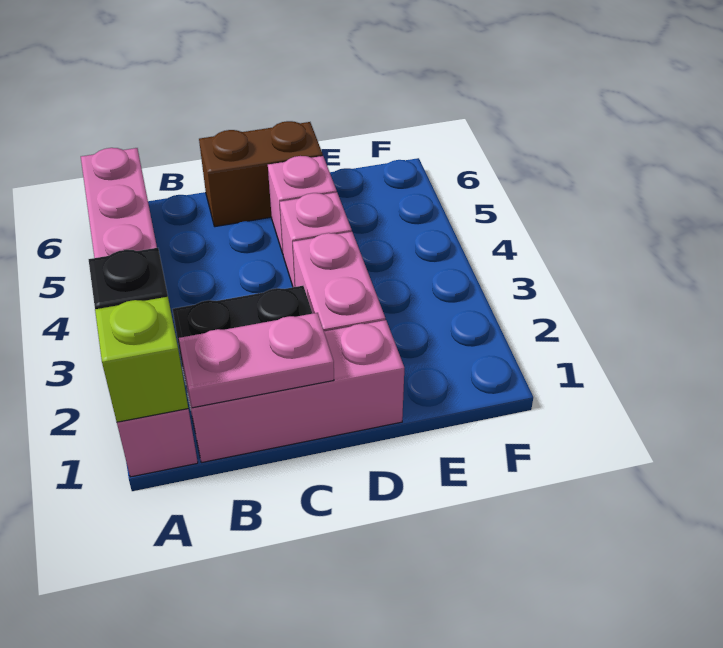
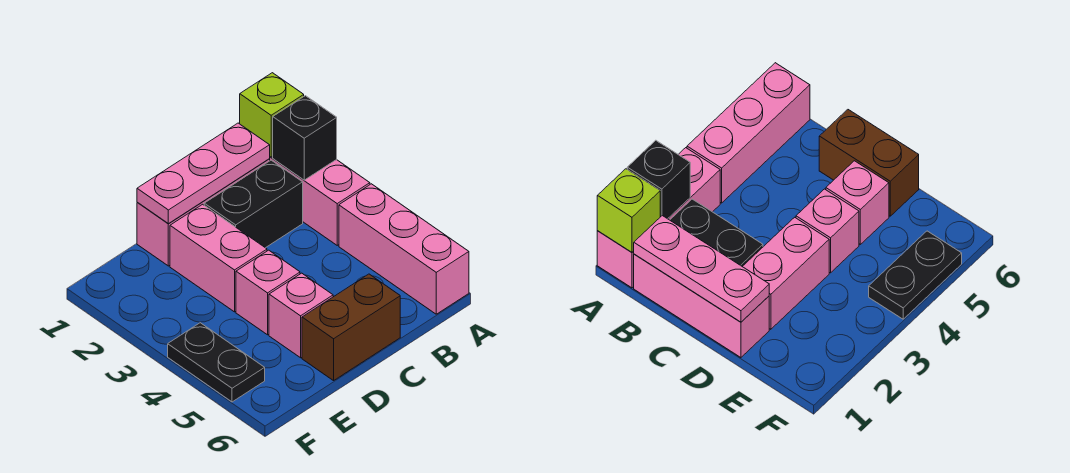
pink 1x2 plate [179,313,334,408] -> pink 1x3 plate [137,123,270,224]
none -> black 1x2 plate [168,323,265,402]

